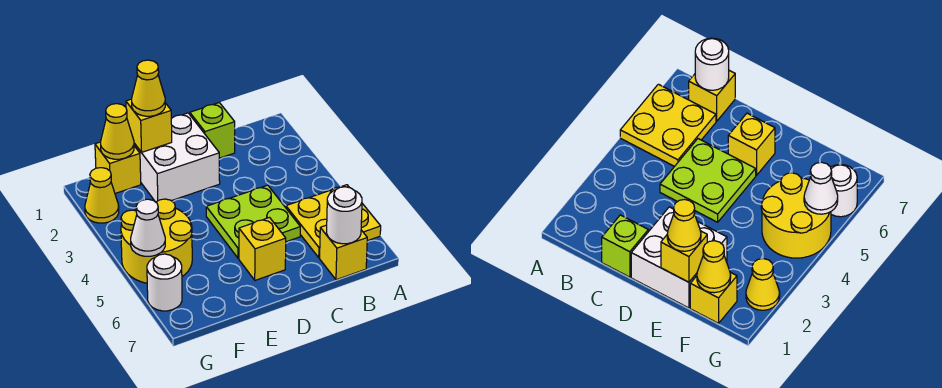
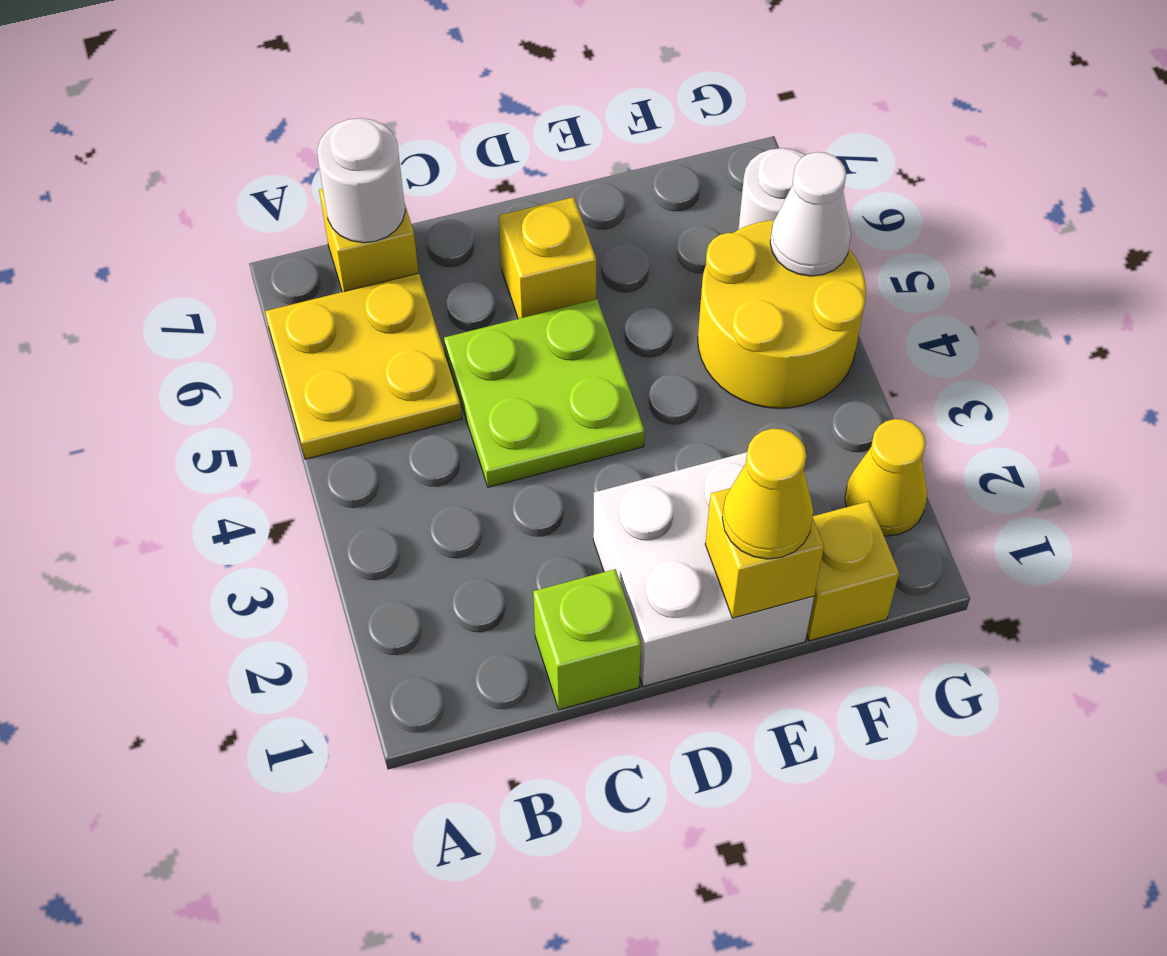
yellow 1x1 cone [101,104,134,159] -> none

